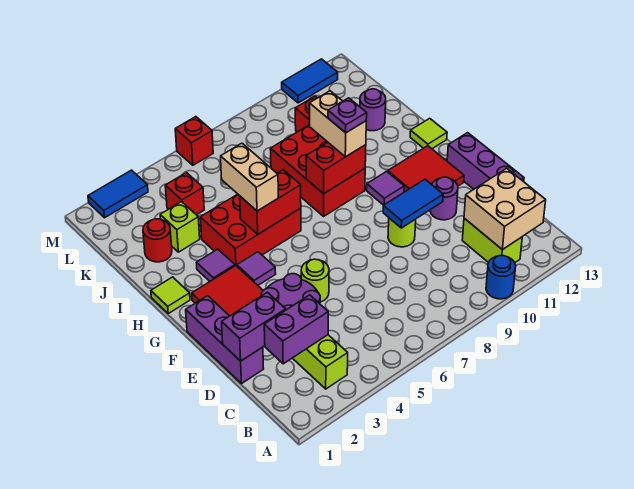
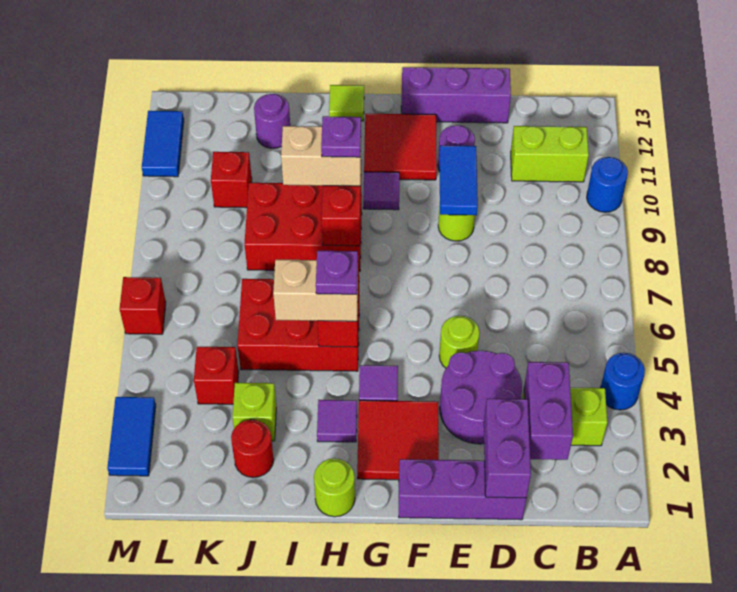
none -> blue 1x1 round brick [601,353,645,410]
tan 2x2 brick [464,168,546,250] -> none
lime 1x1 tile [151,277,190,313] -> lime 1x1 round brick [314,458,355,517]
red 2x3 brick [200,194,301,266] -> red 2x3 brick turned to [237,279,359,371]
none -> purple 1x1 plate [316,251,358,294]

